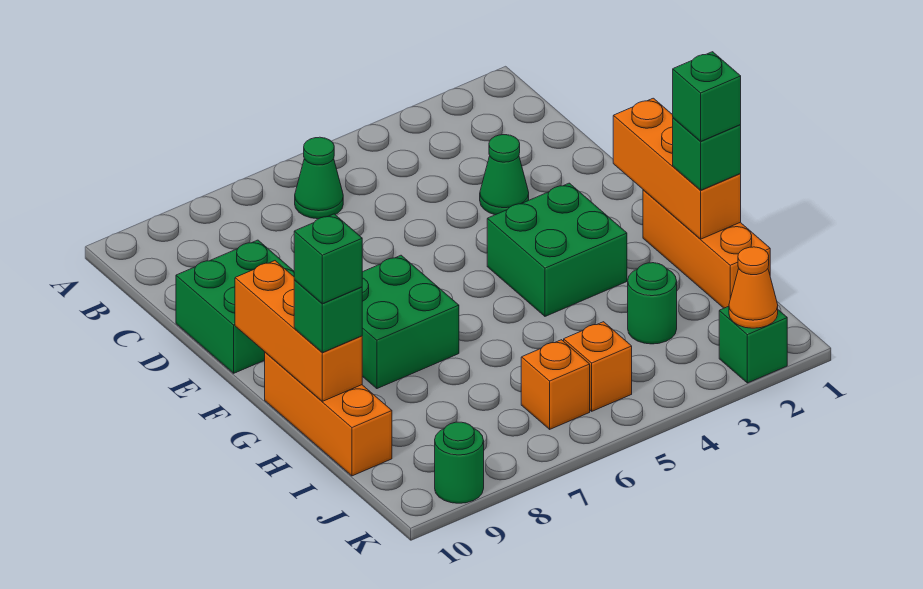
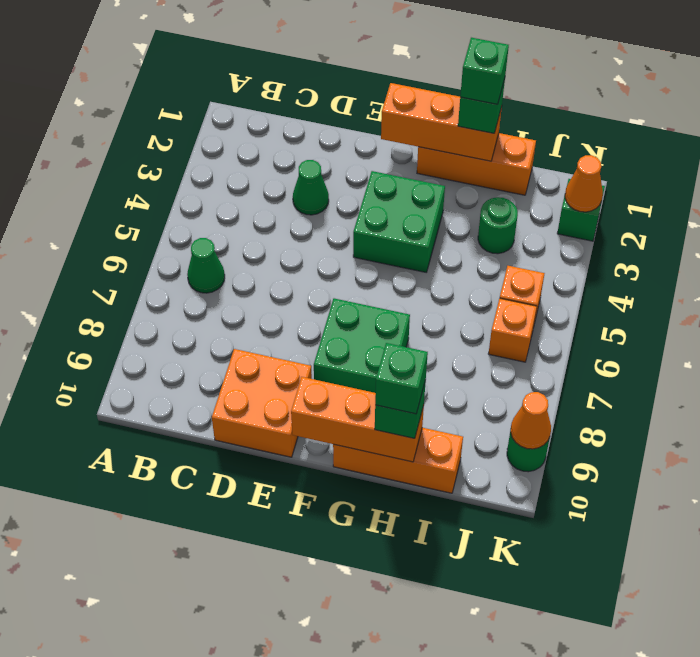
green 2x2 brick [176,240,294,373] -> orange 2x2 brick [212,349,312,457]
none -> orange 1x1 cone [511,392,551,449]

